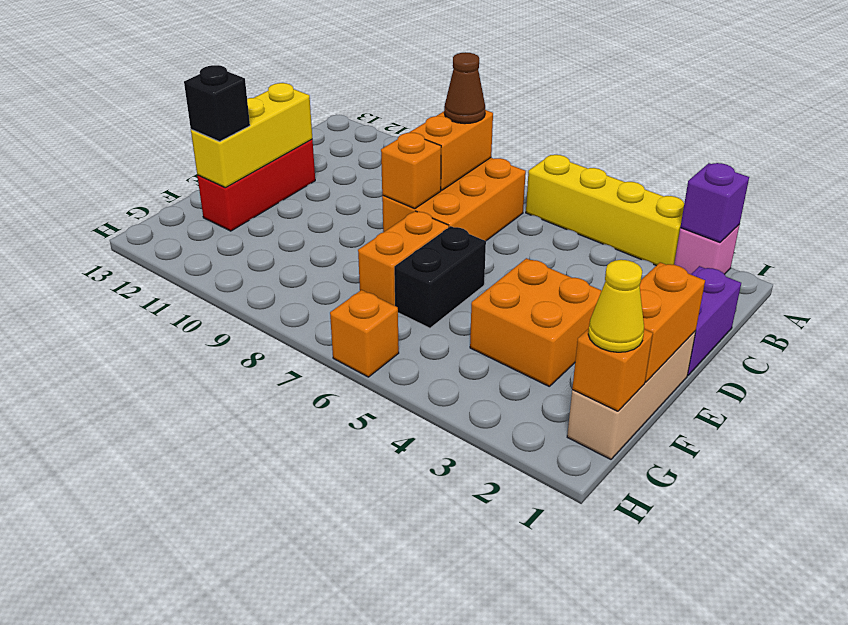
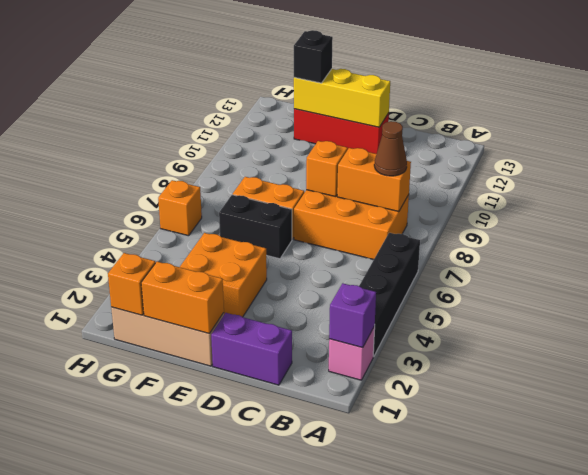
yellow 1x4 brick [526,155,684,266] -> black 1x4 brick [359,233,420,356]
yellow 1x1 cone [588,260,644,352] -> none

